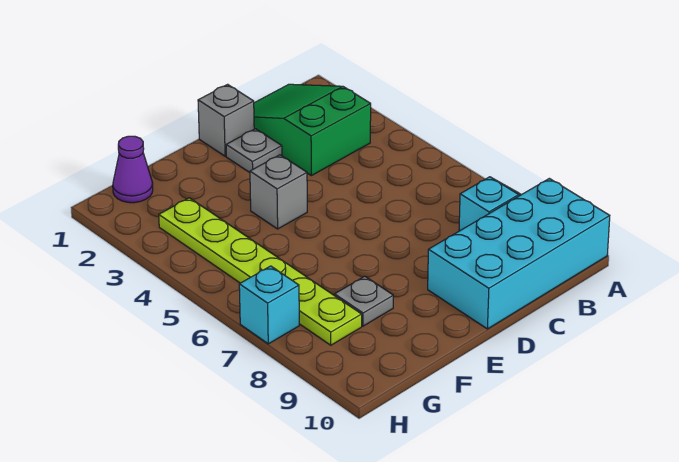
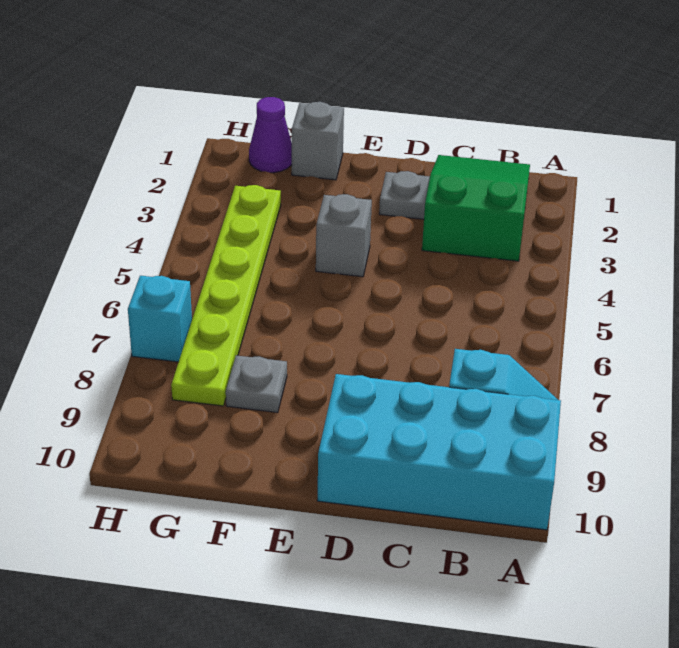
grey 1x1 brick [198,84,254,156] -> grey 1x1 brick moved to [292,102,344,180]

